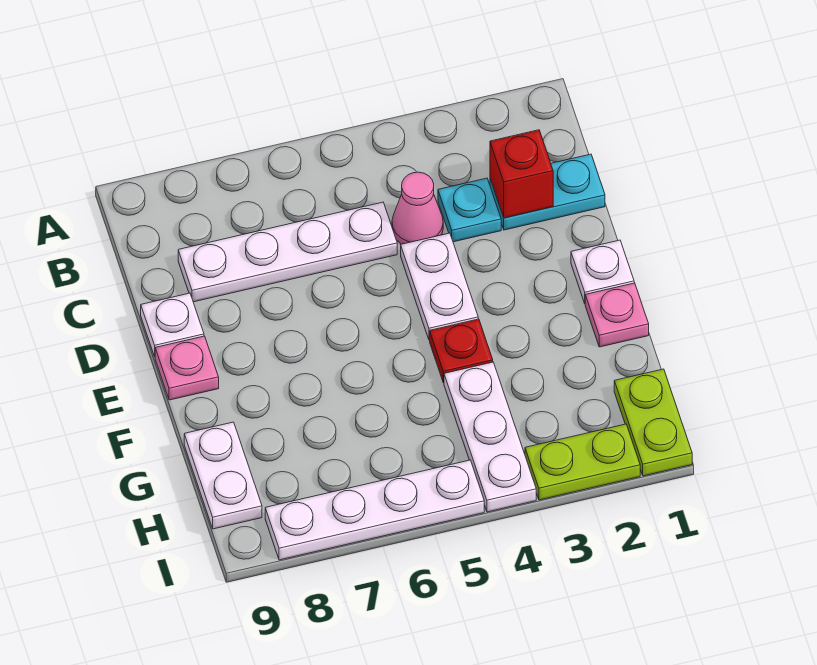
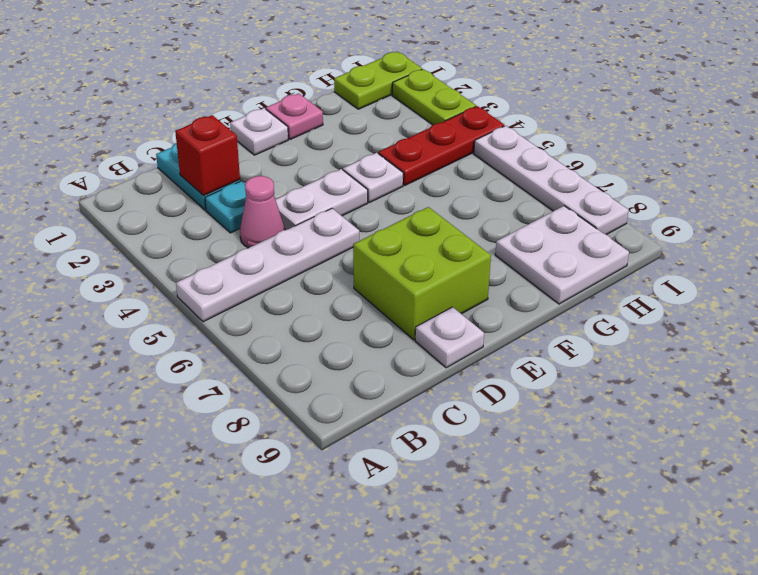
white 1x4 plate [178,202,397,302] -> white 1x4 plate turned to [176,208,359,322]
none -> lime 2x2 brick [353,207,491,340]
pink 1x1 plate [155,336,219,400] -> none
red 1x1 plate [430,319,493,383] -> white 1x1 plate [343,153,403,203]
white 1x3 plate [444,362,536,512] -> red 1x3 plate [378,106,504,185]
white 1x2 plate [184,422,262,529] -> white 2x2 plate [495,206,629,304]

